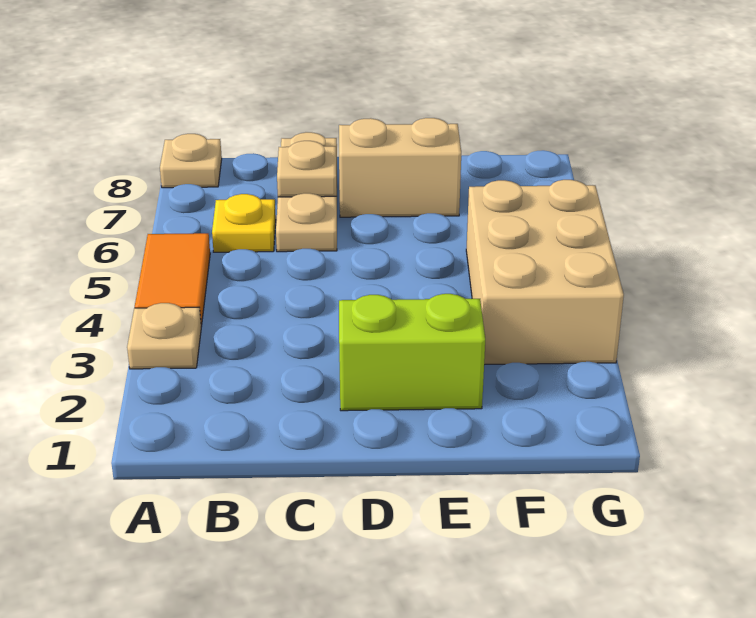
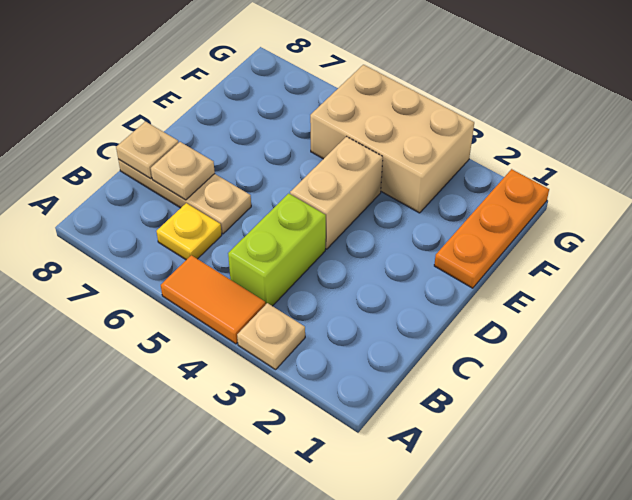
tan 1x1 plate [160,134,222,188] -> tan 1x1 plate moved to [116,122,178,179]
lime 1x2 brick [339,294,485,411] -> lime 1x2 brick moved to [228,193,326,306]
tan 1x2 brick [339,118,461,217] -> tan 1x2 brick moved to [290,137,383,249]
none -> orange 1x3 plate [434,169,549,288]

